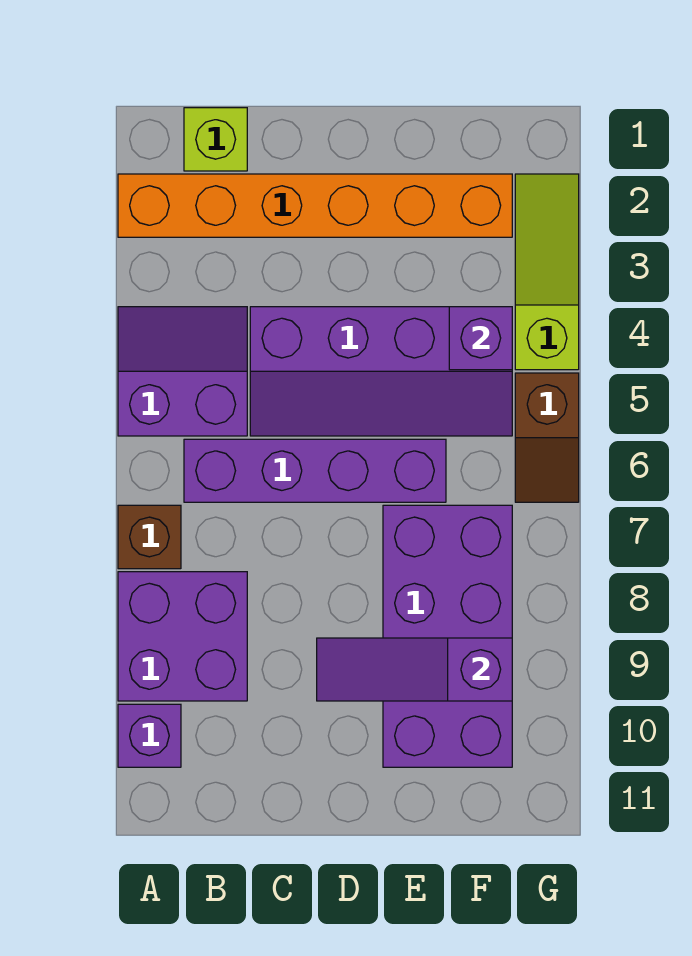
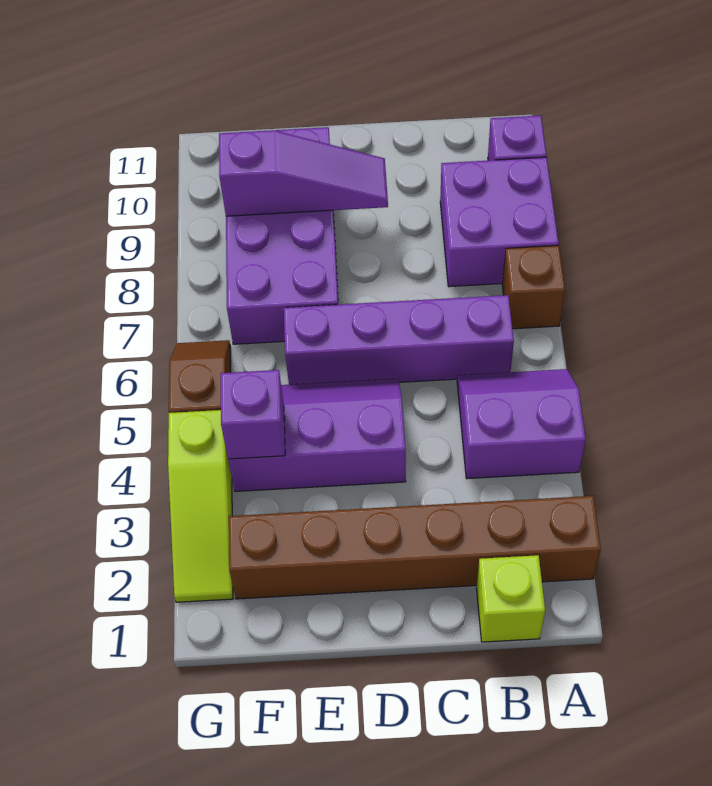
orange 1x6 brick [118,174,512,237] -> brown 1x6 brick [229,496,601,599]
purple 2x2 slope [118,307,247,436] -> purple 2x2 slope turned to [457,369,586,479]
purple 2x4 slope [250,307,512,436] -> purple 2x3 slope [228,379,406,491]

